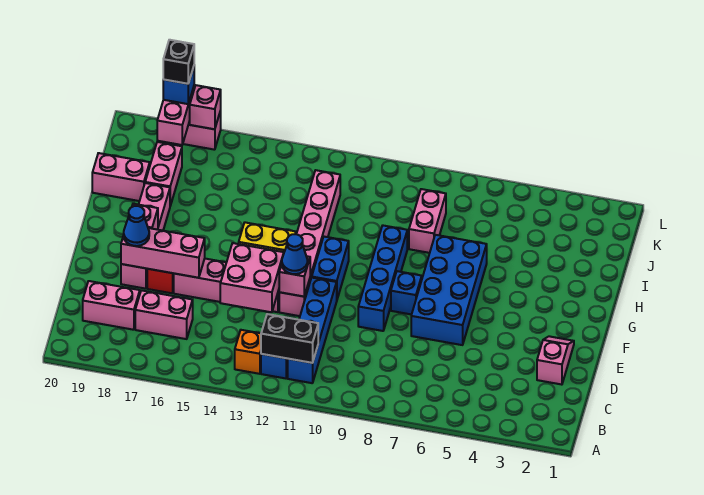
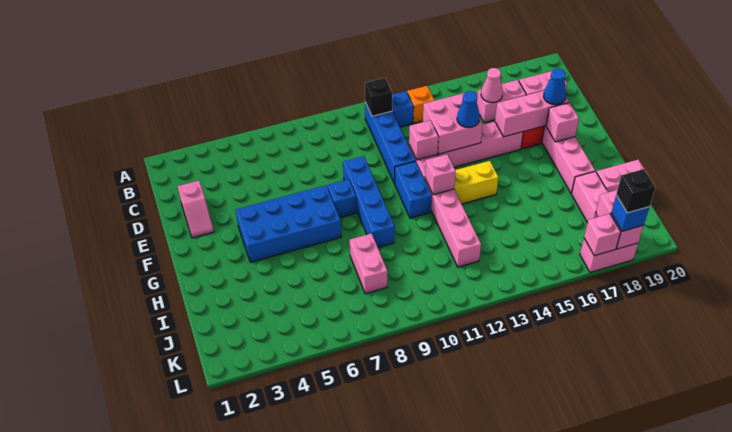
black 1x2 brick [261,314,318,363] -> black 1x1 brick [365,78,393,116]
none -> pink 1x1 cone [481,68,503,103]
blue 2x4 brick [411,235,487,345] -> blue 2x4 brick turned to [236,185,341,262]
blue 1x1 cone [282,234,308,274] -> blue 1x1 cone moved to [457,91,480,128]
none -> pink 1x1 brick [425,154,456,195]

